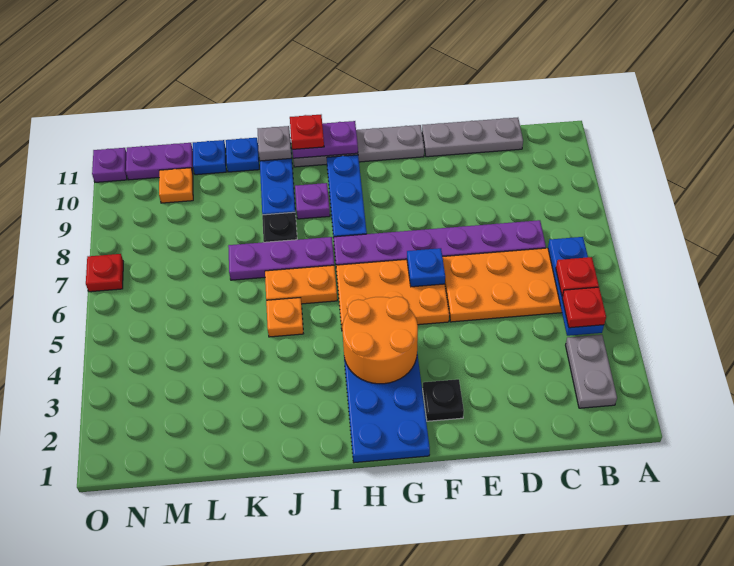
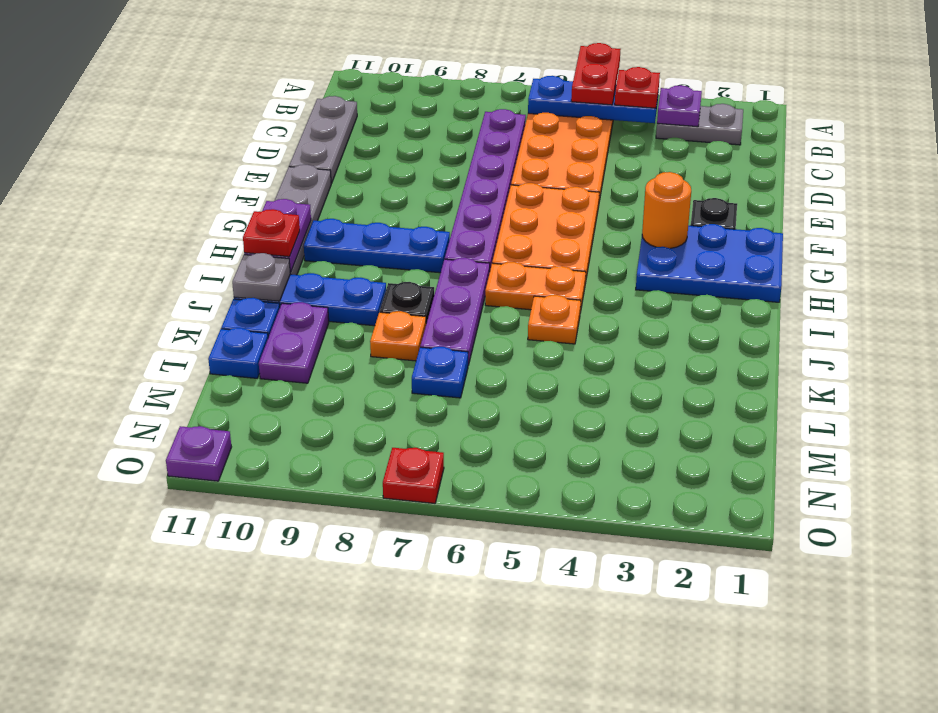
red 1x1 plate [556,257,599,297] -> red 1x2 plate [571,43,621,105]
blue 1x1 plate [407,248,445,287] -> blue 1x1 plate moved to [412,347,468,398]
orange 2x2 round brick [342,296,418,384] -> orange 1x1 round brick [642,172,691,248]
orange 1x2 plate [265,265,337,304] -> orange 1x2 plate turned to [485,262,586,313]
purple 1x1 plate [295,183,330,219] -> purple 1x1 plate moved to [657,85,702,127]
orange 1x1 plate [159,168,193,203] -> orange 1x1 plate moved to [370,311,426,361]
purple 1x2 plate [126,143,193,180] -> purple 1x2 plate moved to [259,302,329,383]

